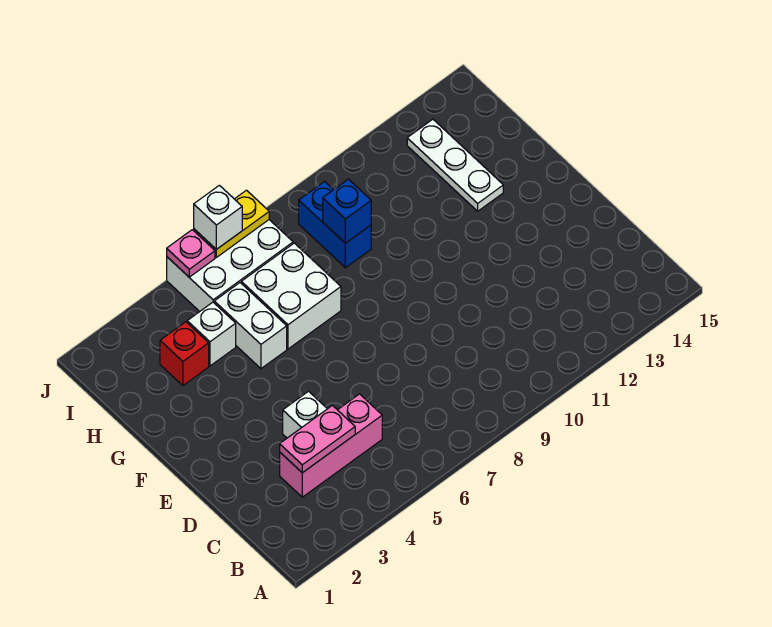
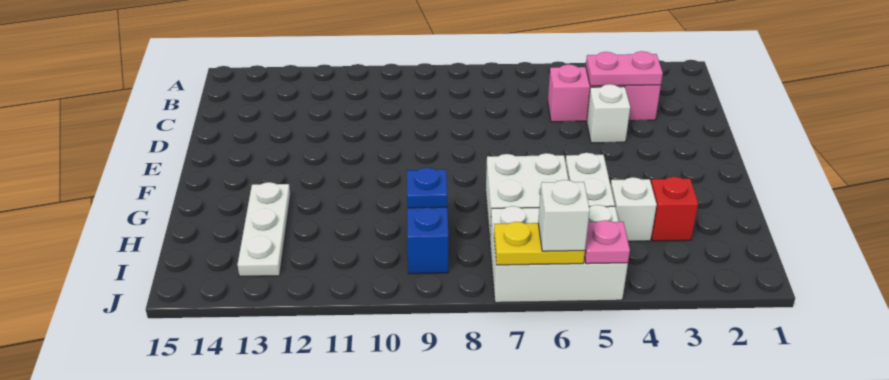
blue 1x1 brick [323,179,371,243] -> blue 1x1 plate [407,168,447,208]

